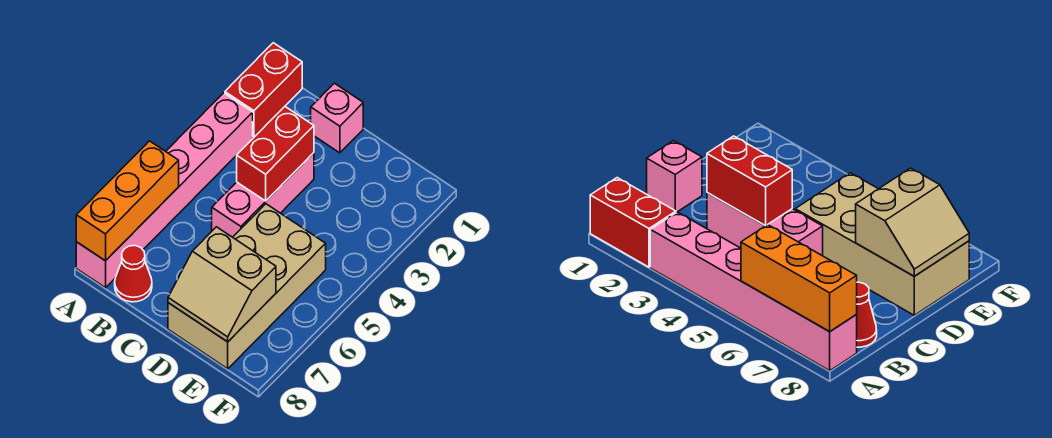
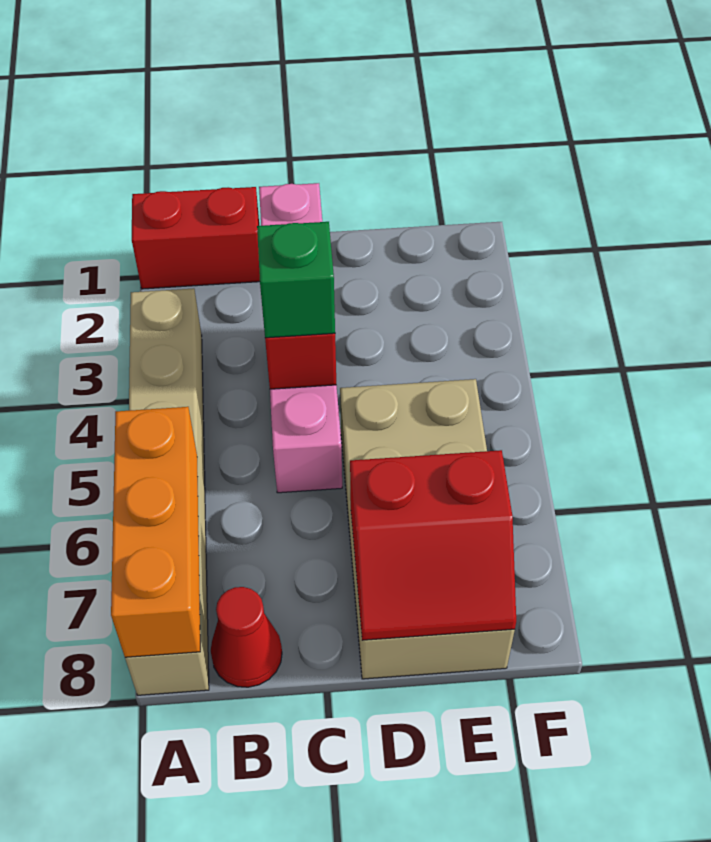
red 1x2 brick [225,43,302,137] -> red 1x2 brick turned to [132,187,260,289]
pink 1x6 brick [76,93,253,288] -> tan 1x6 brick [125,288,209,695]
none -> green 1x1 brick [257,222,335,338]
tan 2x2 slope [168,227,276,342] -> red 2x2 slope [350,450,516,640]

